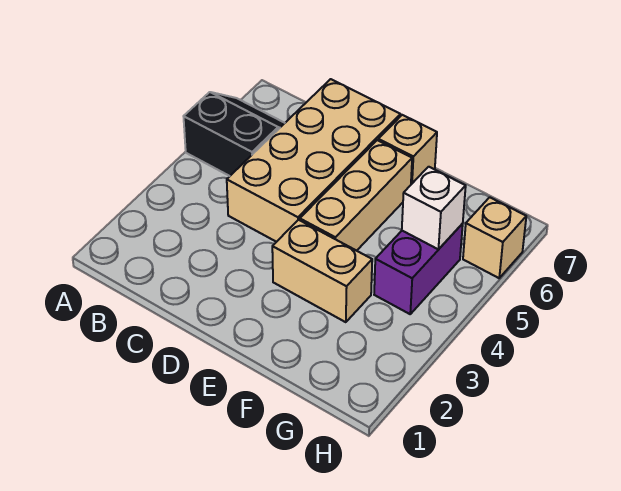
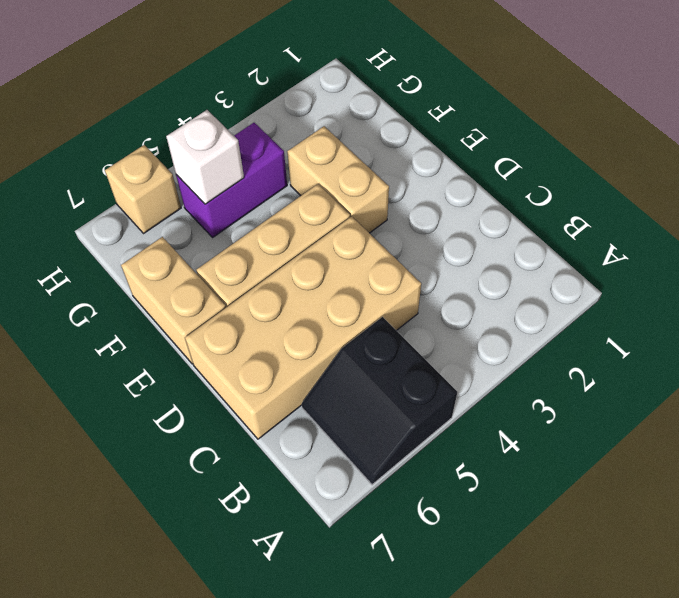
tan 1x1 brick [378,115,437,184] -> tan 1x2 brick [121,237,226,364]

